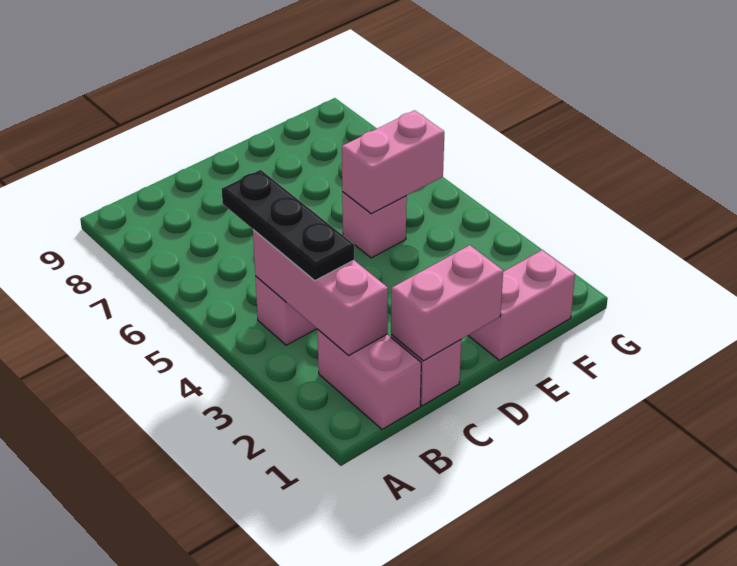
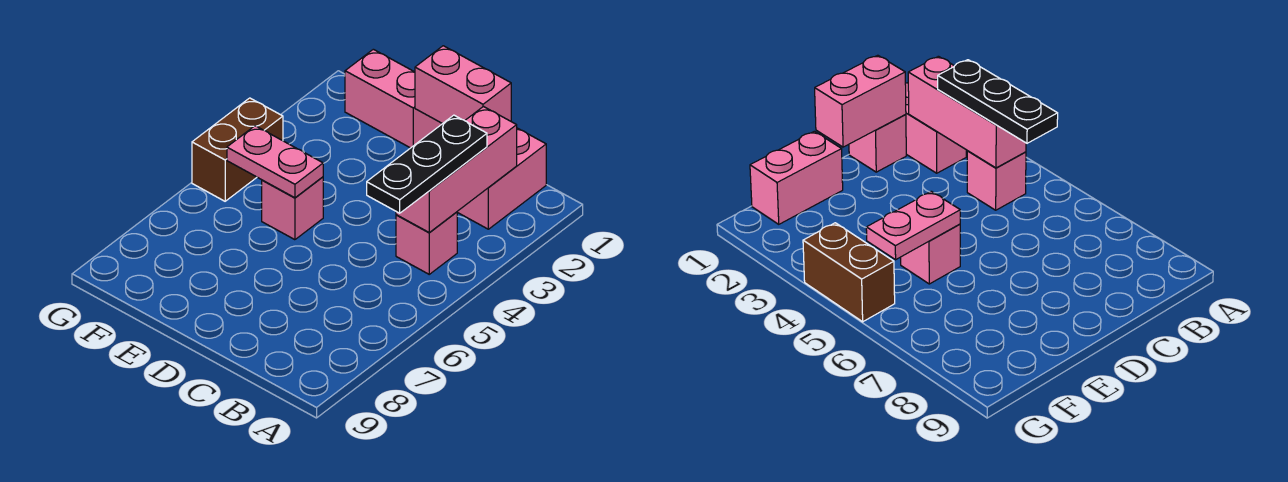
pink 1x2 brick [342,110,444,214] -> pink 1x2 plate [227,126,323,198]
none -> brown 1x2 brick [192,98,283,201]

